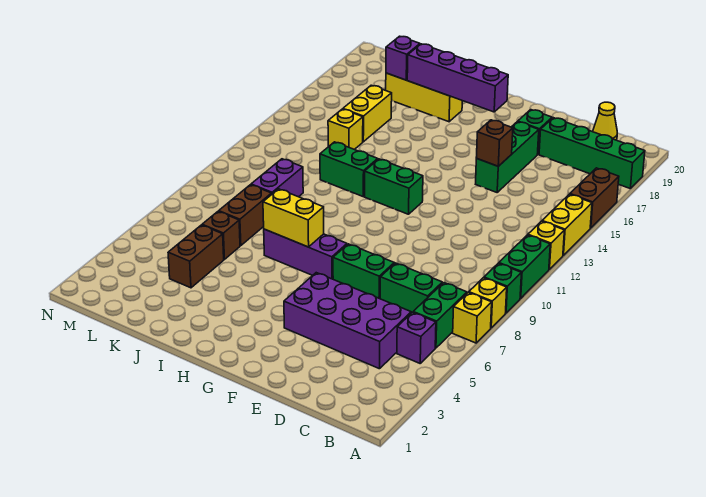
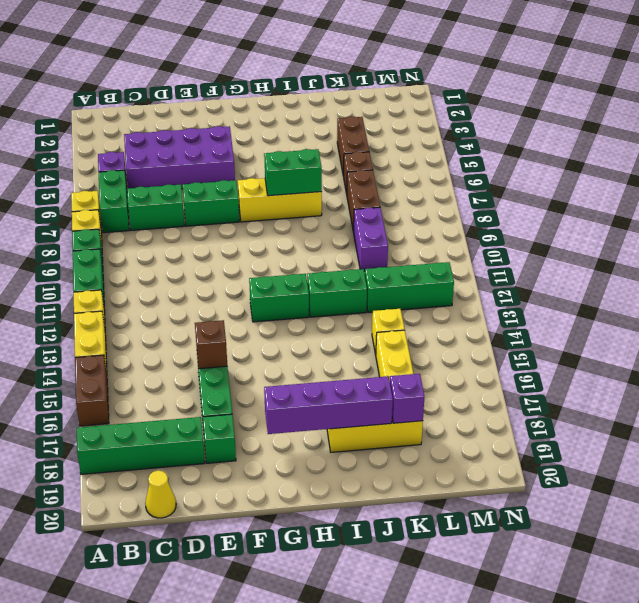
purple 1x3 brick [264,229,347,279] -> yellow 1x3 brick [238,178,322,222]
yellow 1x2 brick [263,189,324,247] -> green 1x2 brick [264,149,322,196]
none -> green 1x3 brick [365,262,454,312]

